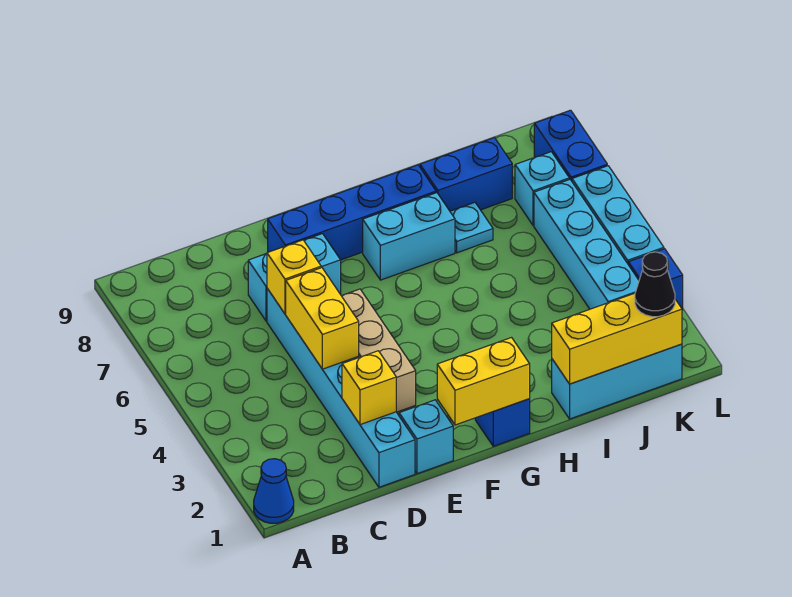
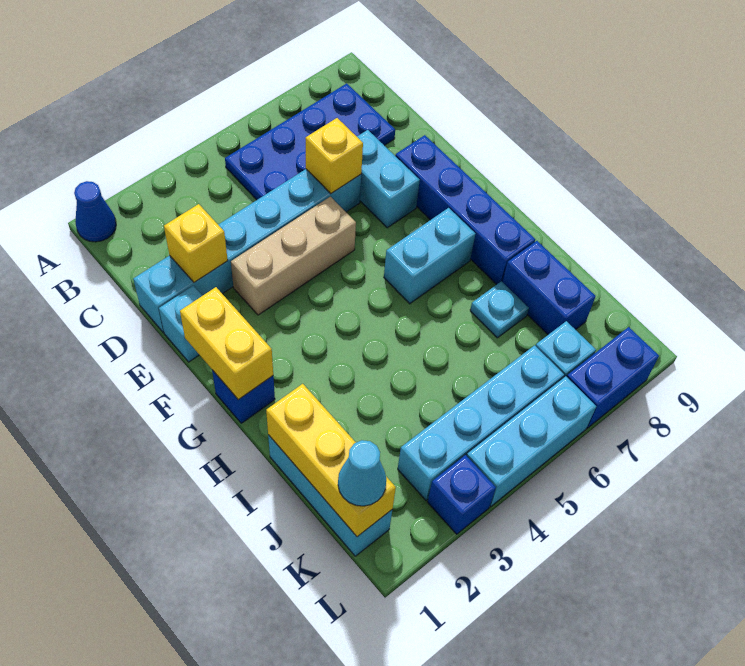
none -> blue 2x4 plate [225,83,395,200]
yellow 1x2 brick [286,268,359,369] -> none
cyan 1x2 brick [363,193,455,280] -> cyan 1x2 brick turned to [384,208,476,304]
black 1x1 cone [635,252,675,317] -> cyan 1x1 cone [338,440,386,506]

